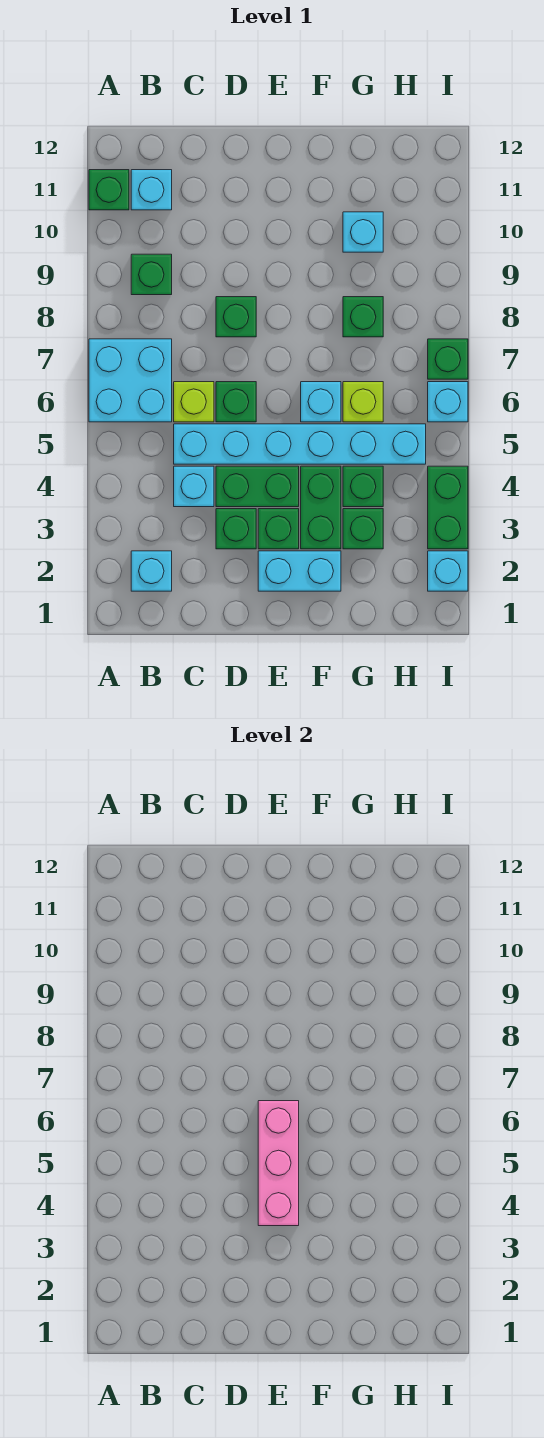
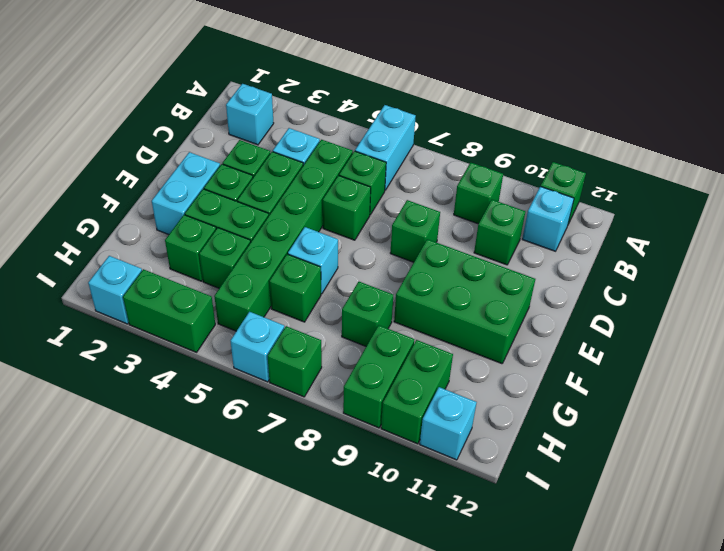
cyan 2x2 brick [89,339,172,422] -> cyan 1x2 brick [355,105,416,190]
cyan 1x6 brick [174,424,426,464] -> green 1x6 brick [214,140,353,331]
lime 1x1 brick [174,382,214,422] -> green 1x1 brick [339,151,386,215]
none -> green 1x1 brick [474,200,525,265]
pink 1x3 brick [258,1101,299,1226] -> none
none -> green 2x3 brick [394,239,535,364]
lime 1x1 brick [343,382,383,422] -> green 1x1 brick [269,254,321,322]
cyan 1x1 brick [343,212,383,252] -> cyan 1x1 brick moved to [420,387,477,460]
none -> green 1x2 brick [343,325,414,428]
none -> green 1x2 brick [381,340,453,444]

